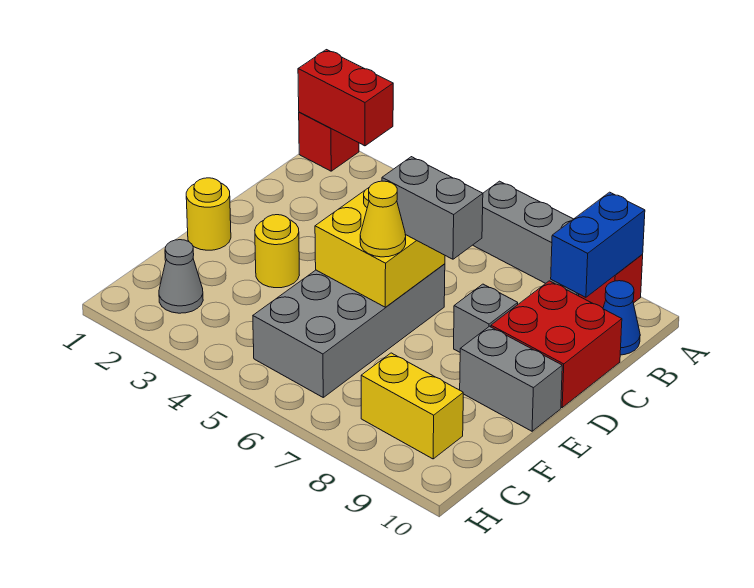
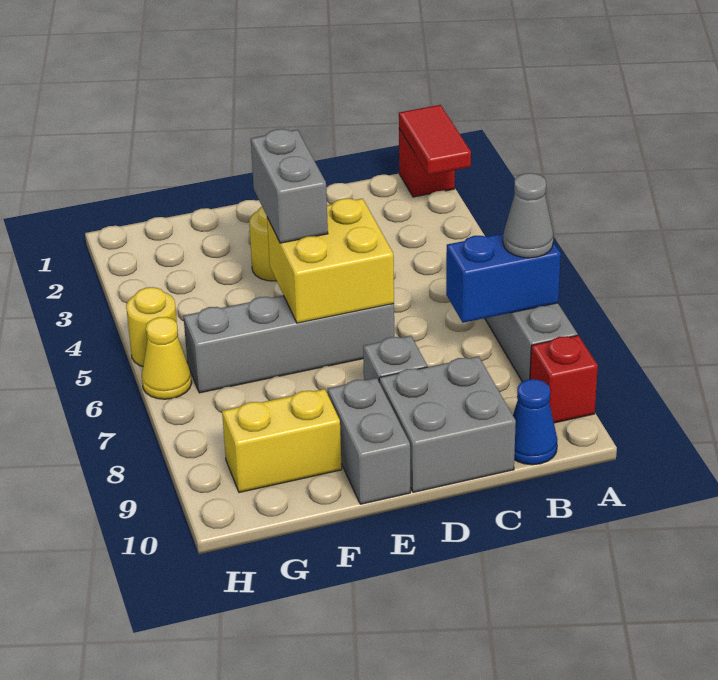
red 1x2 brick [298,50,393,146] -> red 1x2 tile [399,105,471,175]
blue 1x2 brick [551,192,645,297] -> blue 1x2 brick moved to [446,233,561,323]
red 2x2 brick [491,281,622,407] -> grey 2x2 brick [379,356,516,492]
grey 2x4 brick [253,264,445,397] -> grey 1x4 brick [183,295,394,393]
grey 1x2 brick [382,157,483,259] -> grey 1x2 brick moved to [251,129,328,243]
yellow 1x1 round brick [186,178,231,250] -> yellow 1x1 round brick moved to [126,287,177,366]
yellow 1x1 cone [360,181,406,257] -> yellow 1x1 cone moved to [142,317,192,399]
grey 1x1 cone [159,240,203,313] -> grey 1x1 cone moved to [503,173,554,258]
yellow 1x2 brick [361,353,463,459] -> yellow 1x2 brick turned to [222,389,342,493]

